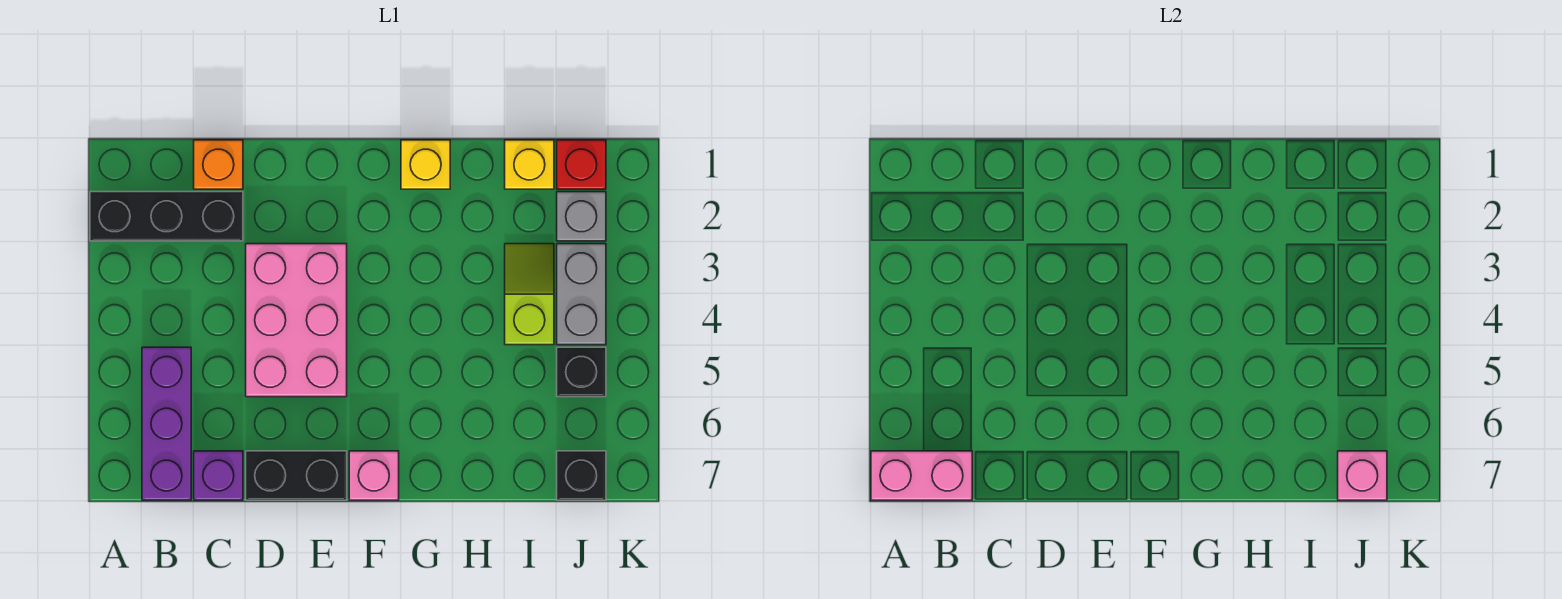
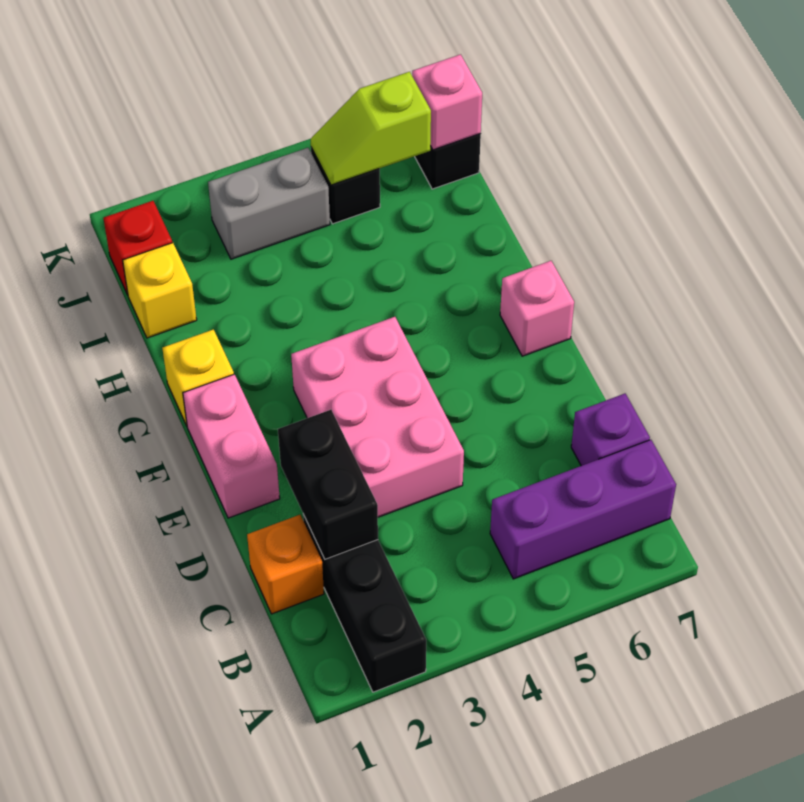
pink 1x2 brick [871,451,972,500] -> pink 1x2 brick moved to [183,374,280,518]
pink 2x3 brick [246,244,347,397] -> pink 2x3 brick turned to [291,317,464,517]
black 1x2 brick [246,451,347,500] -> black 1x2 brick moved to [278,410,378,559]
lime 1x2 slope [505,244,554,345] -> lime 1x2 slope moved to [311,72,431,185]
grey 1x1 brick [557,192,606,241] -> none

